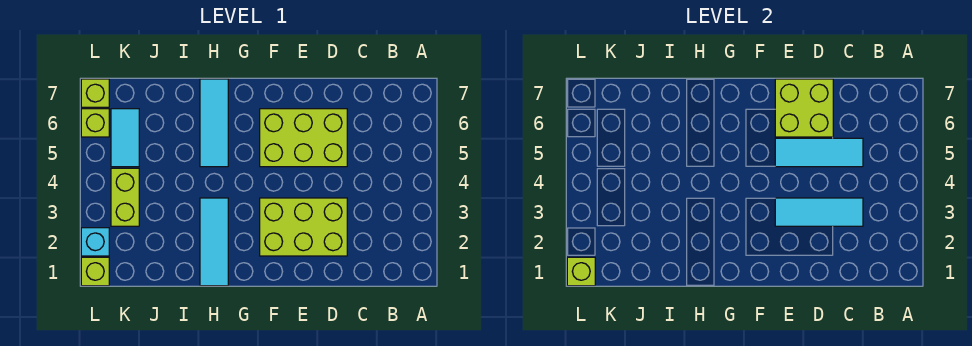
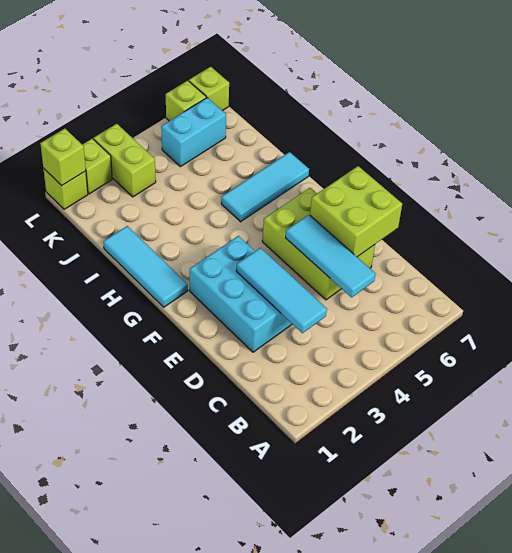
lime 2x3 brick [260,198,347,256] -> cyan 2x3 brick [190,236,292,352]
cyan 1x3 tile [200,198,228,286] -> cyan 1x3 tile turned to [103,226,188,307]
lime 1x2 brick [111,168,139,226] -> lime 1x2 brick turned to [94,124,156,197]
cyan 1x2 tile [111,109,139,167] -> cyan 1x2 brick [161,98,226,167]
cyan 1x1 brick [81,228,109,256] -> lime 1x1 brick [82,139,112,194]

